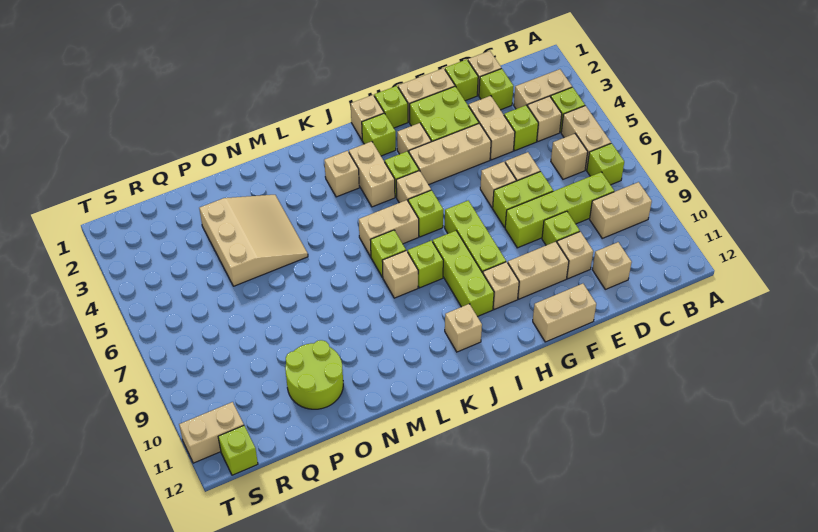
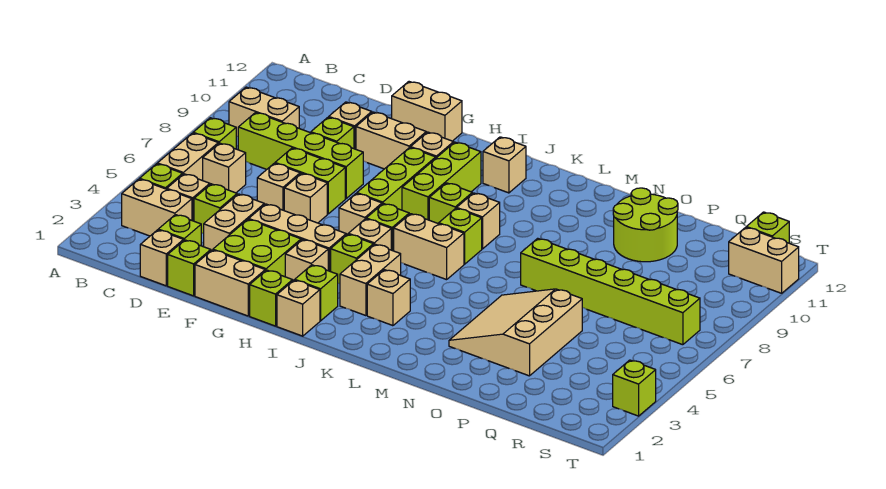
tan 1x1 brick [592,242,632,289] -> tan 1x1 brick moved to [339,194,382,235]
none -> lime 1x6 brick [521,238,700,345]
none -> lime 1x1 brick [613,360,656,416]

